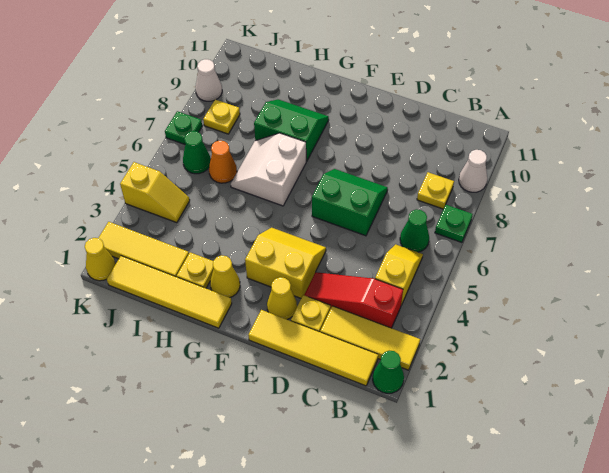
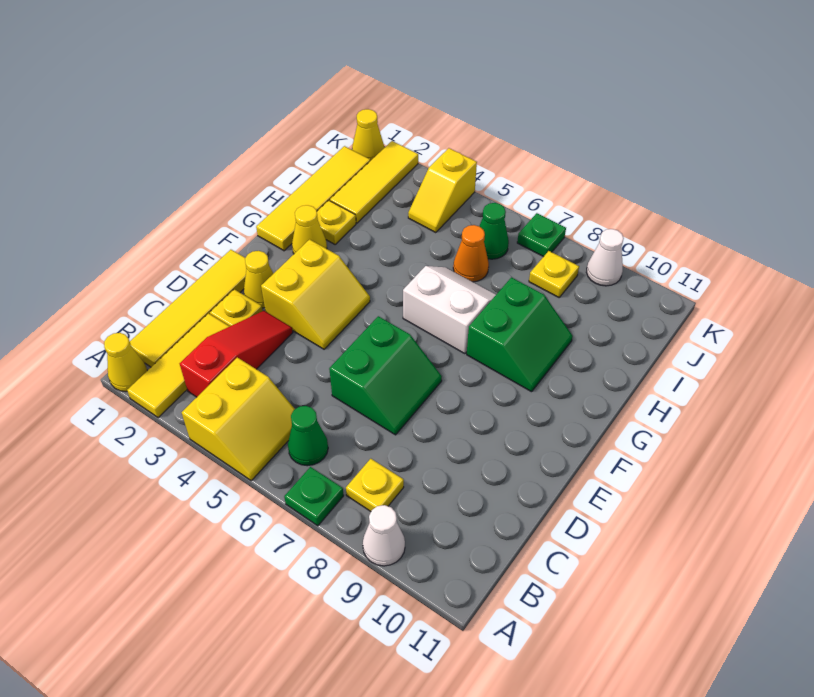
green 1x1 cone [373,351,404,394] -> yellow 1x1 cone [104,333,147,392]
yellow 1x2 slope [375,244,423,305] -> yellow 2x2 slope [182,357,295,480]

